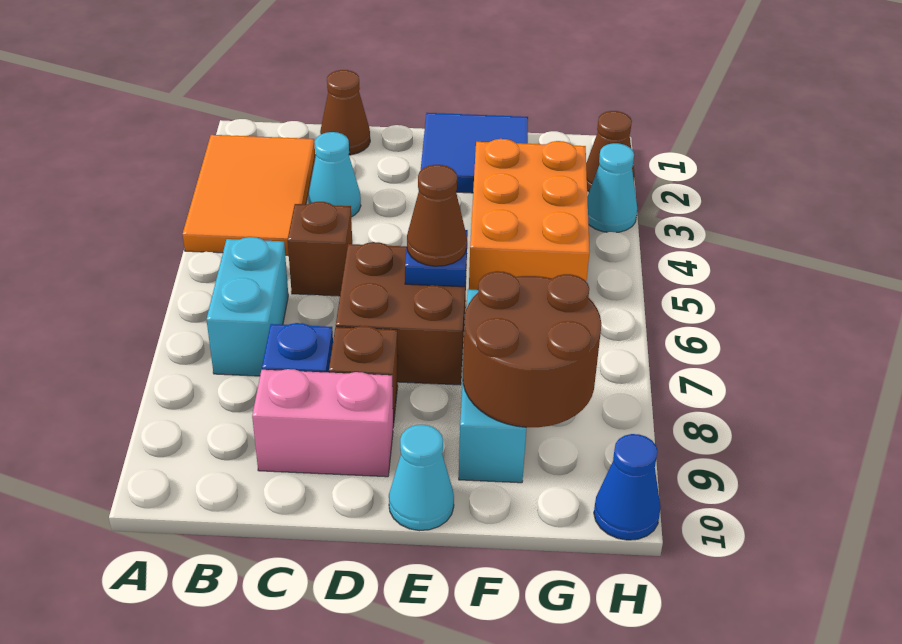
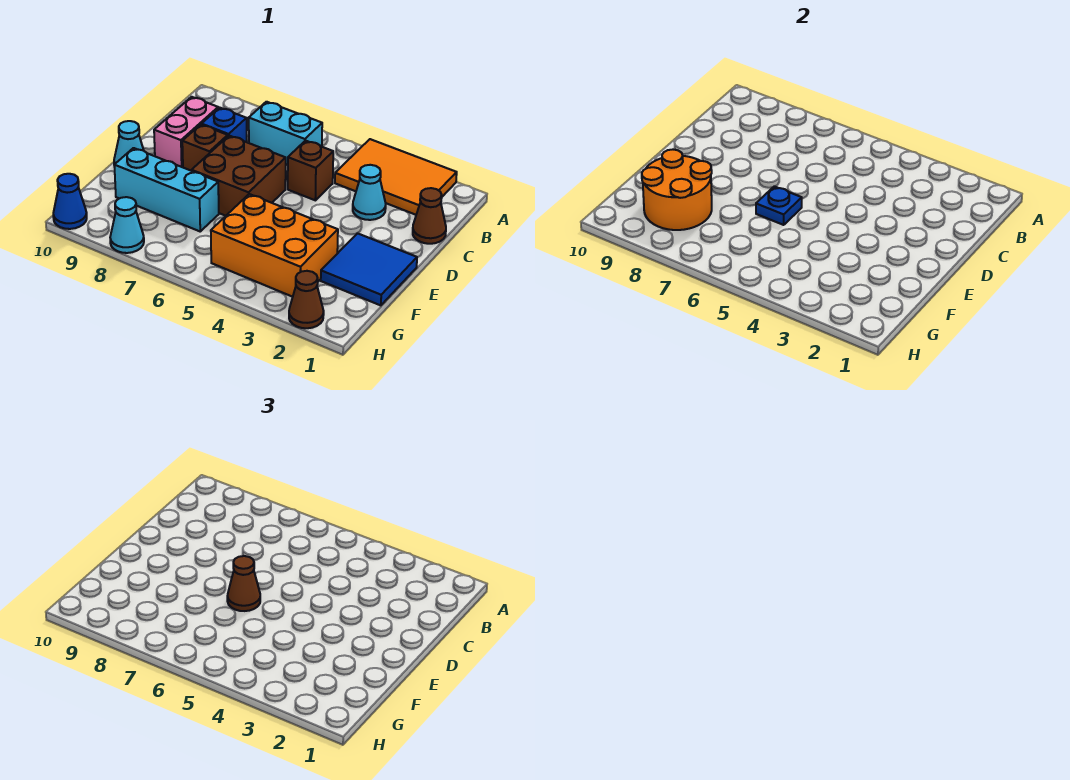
brown 2x2 round brick [463,271,601,427] -> orange 2x2 round brick [642,150,712,230]
cyan 1x1 cone [587,143,637,232] -> cyan 1x1 cone moved to [110,197,144,253]

